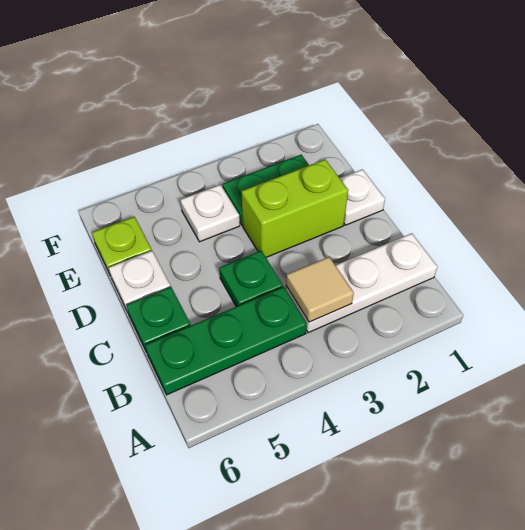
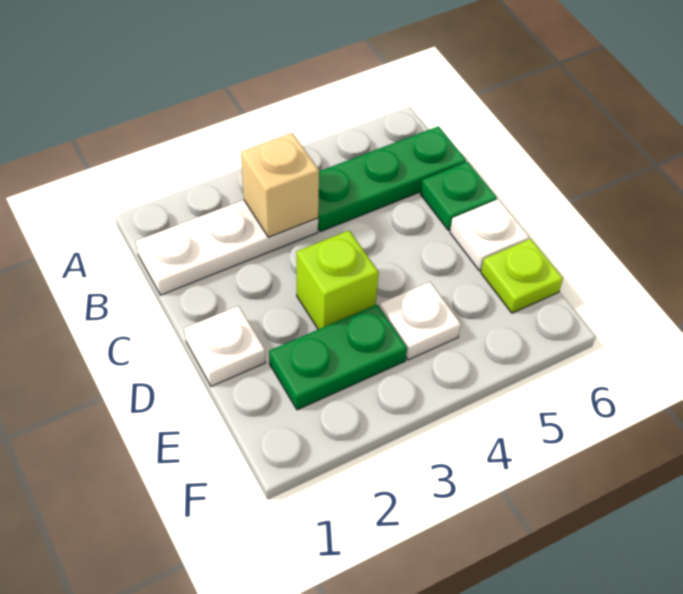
tan 1x1 tile [286,257,354,322] -> tan 1x1 brick [241,133,319,237]
green 1x1 plate [219,251,283,307] -> none
lime 1x2 brick [242,159,348,257] -> lime 1x1 brick [297,230,379,329]

